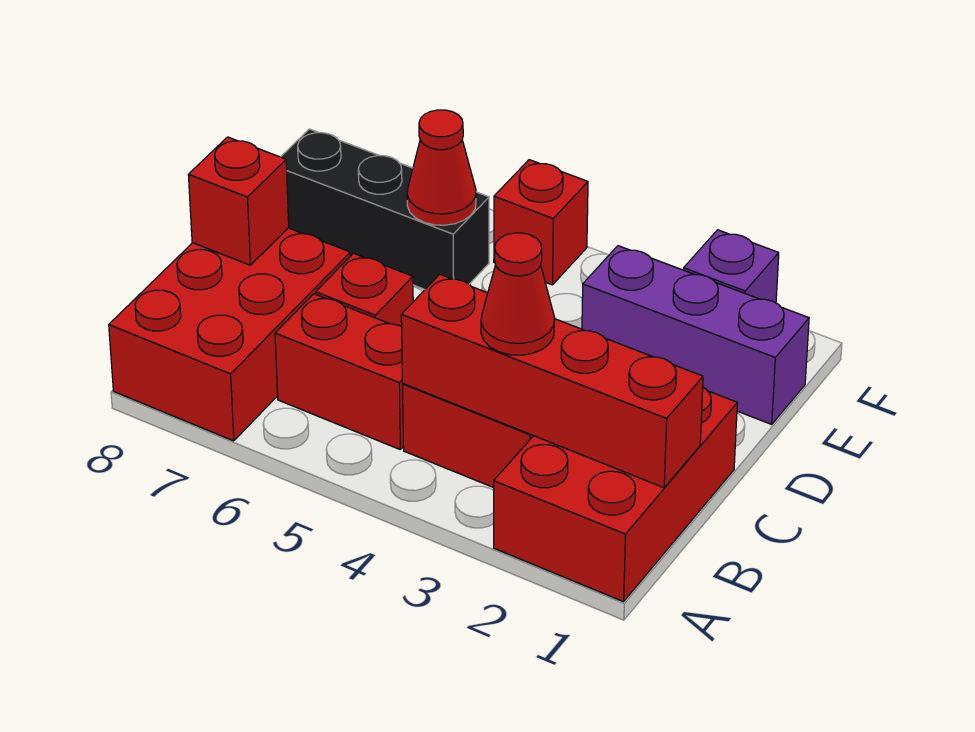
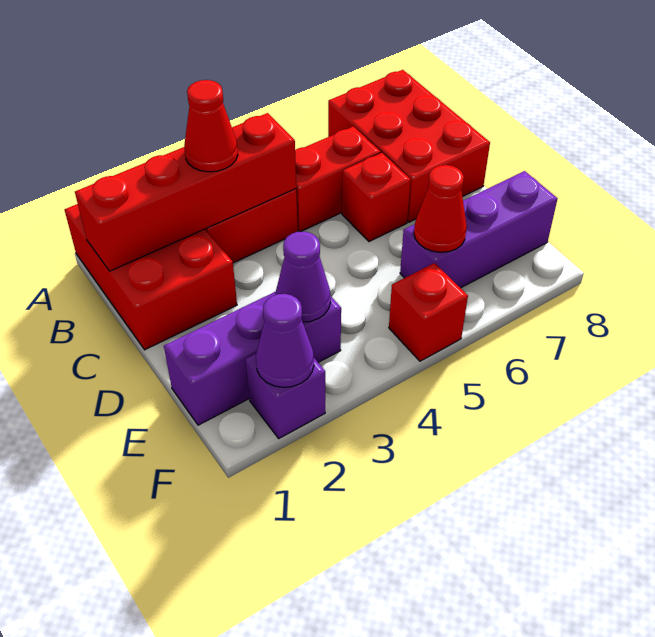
red 1x1 brick [188,137,289,265] -> none
none -> purple 1x1 cone [275,232,331,322]
black 1x3 brick [281,129,489,289] -> purple 1x3 brick [400,171,558,288]
none -> purple 1x1 cone [256,294,314,387]

